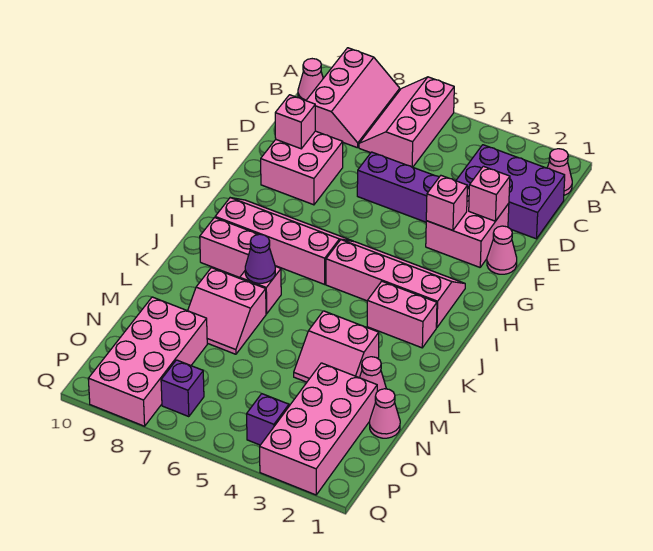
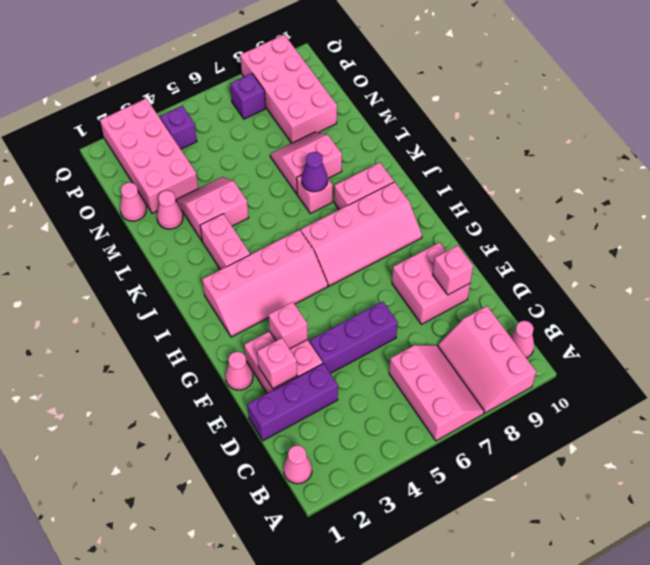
purple 2x3 brick [456,145,565,239] -> purple 1x3 brick [247,363,338,441]
pink 1x2 brick [367,281,437,348] -> pink 1x2 brick turned to [200,214,250,270]

